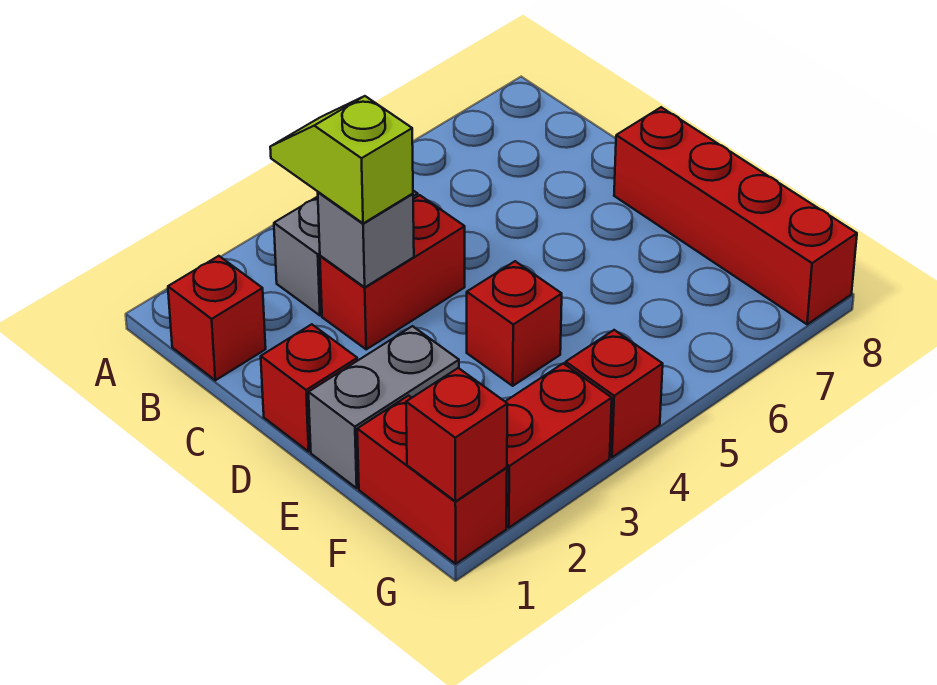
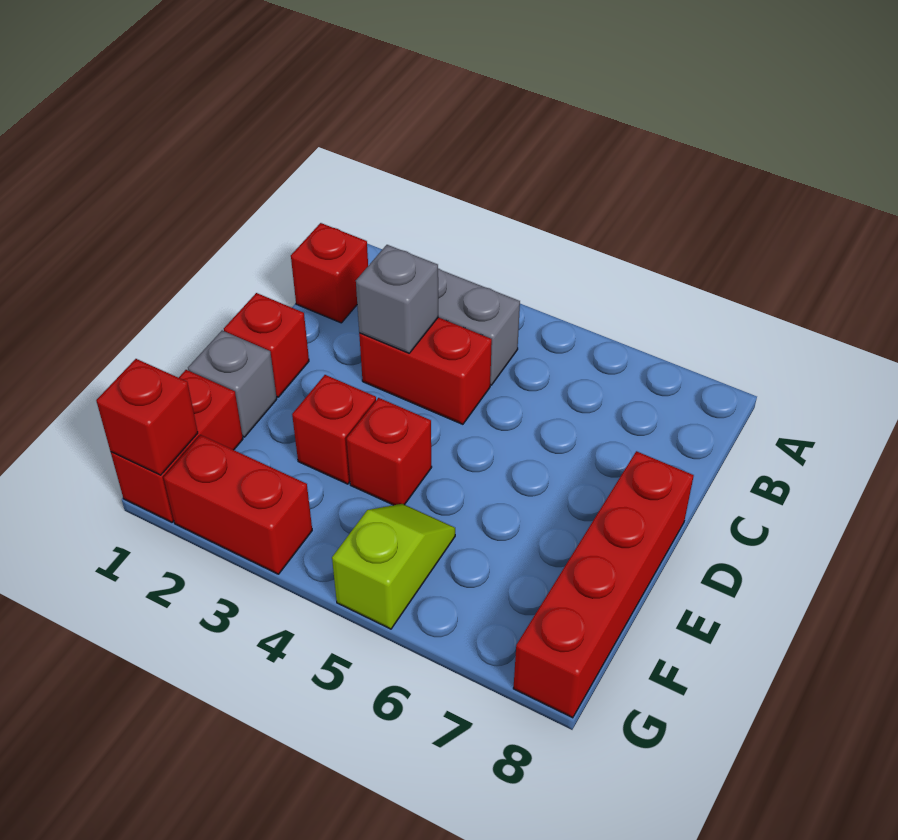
lime 1x2 slope [270,96,413,223] -> lime 1x2 slope moved to [332,504,455,629]
grey 1x2 brick [309,326,459,488] -> grey 1x1 brick [188,331,277,437]
red 1x1 brick [566,330,663,457] -> red 1x1 brick moved to [292,375,376,484]

